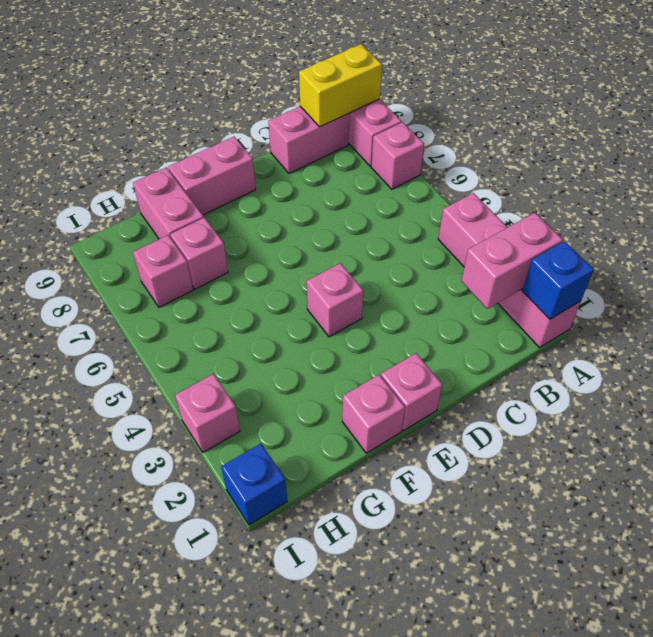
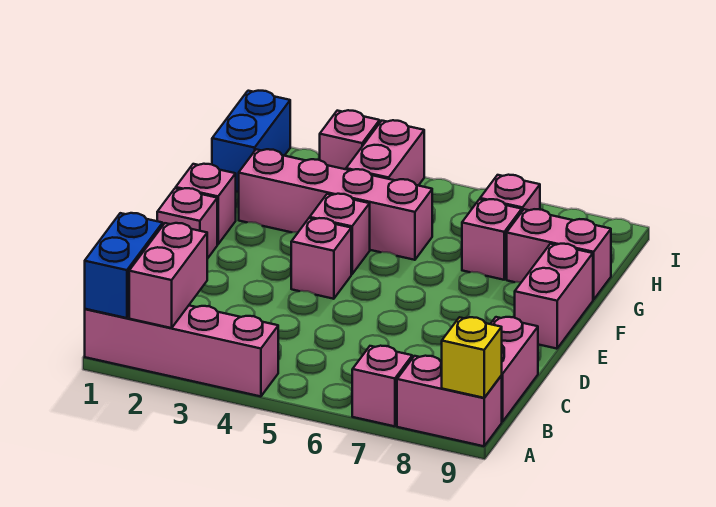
blue 1x1 brick [522,241,594,319] -> blue 1x2 brick [85,213,163,318]
yellow 1x2 brick [299,44,382,127] -> yellow 1x1 brick [442,317,502,398]
none -> pink 1x1 brick [310,194,370,274]
none -> pink 1x4 brick [239,149,432,260]
none -> pink 1x2 brick [346,120,424,186]
blue 1x1 brick [221,443,287,525] -> blue 1x2 brick [212,91,290,192]

